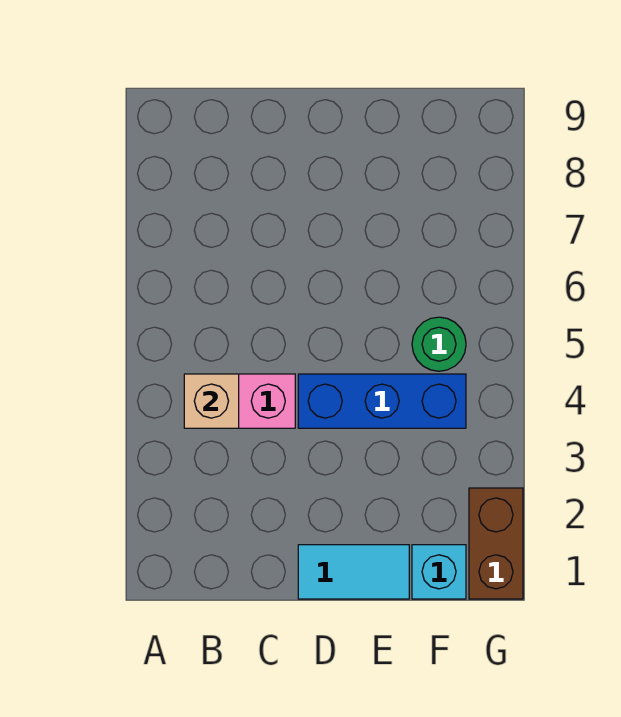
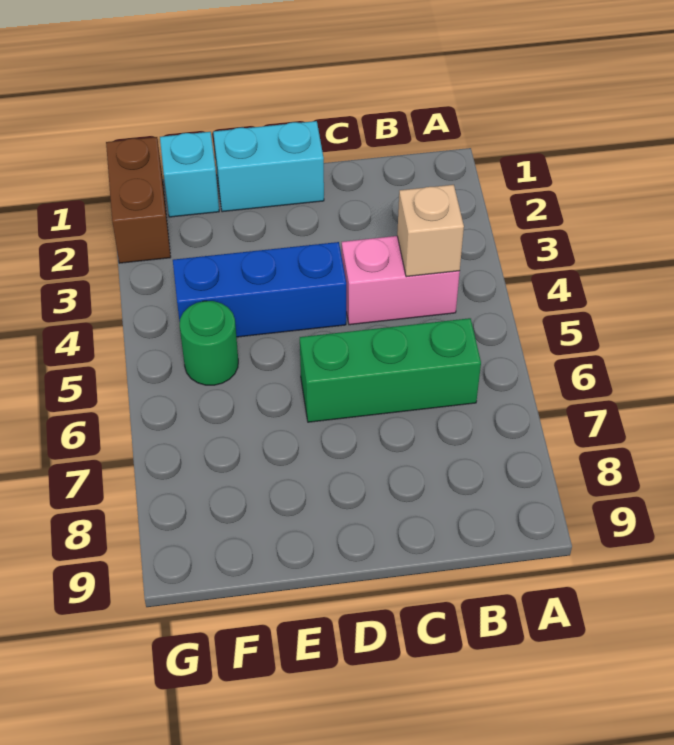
none -> green 1x3 brick [300,318,481,422]
cyan 1x2 tile [298,545,409,599] -> cyan 1x2 brick [213,121,324,212]

